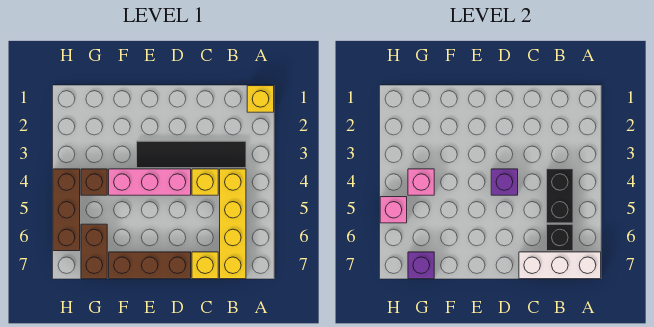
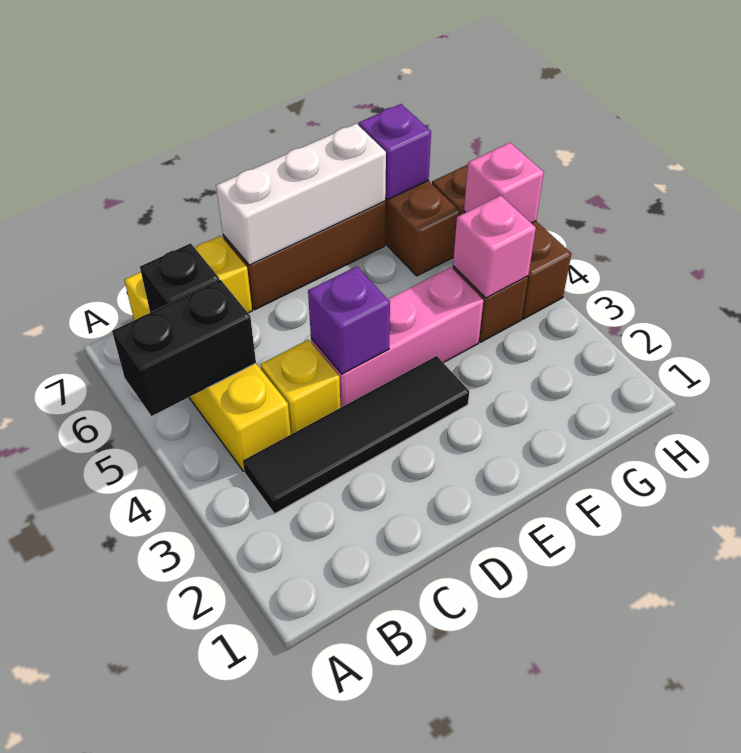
yellow 1x1 brick [247,86,274,112] -> none
white 1x3 brick [519,252,601,279] -> white 1x3 brick moved to [216,124,386,265]
black 1x2 brick [547,169,573,223] -> black 1x2 brick turned to [112,280,256,416]

